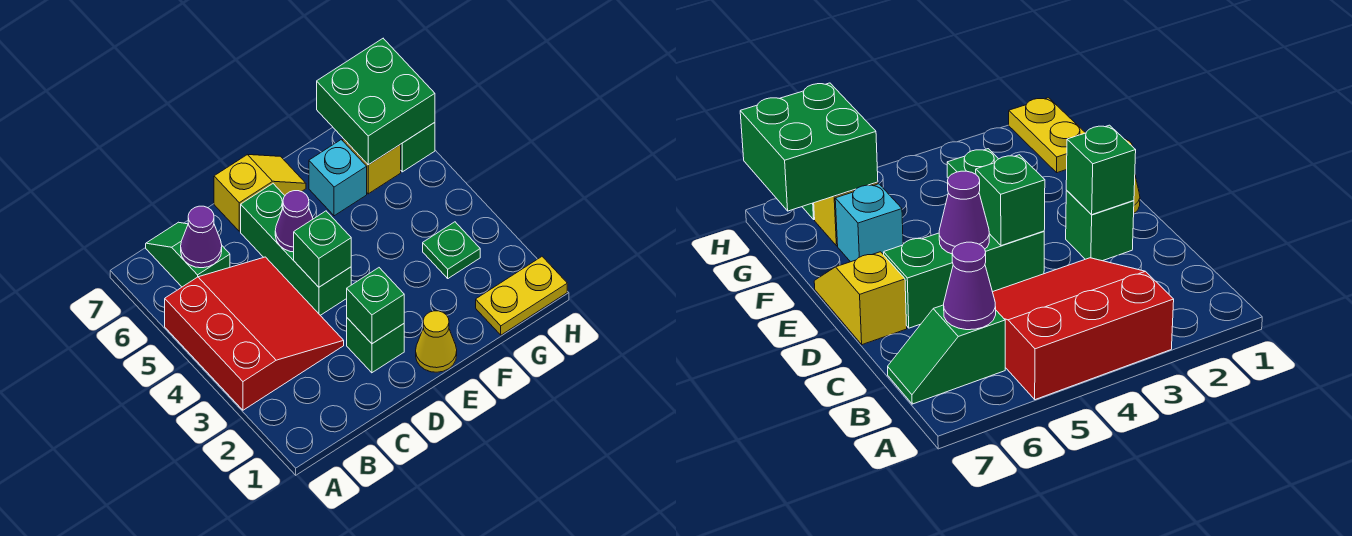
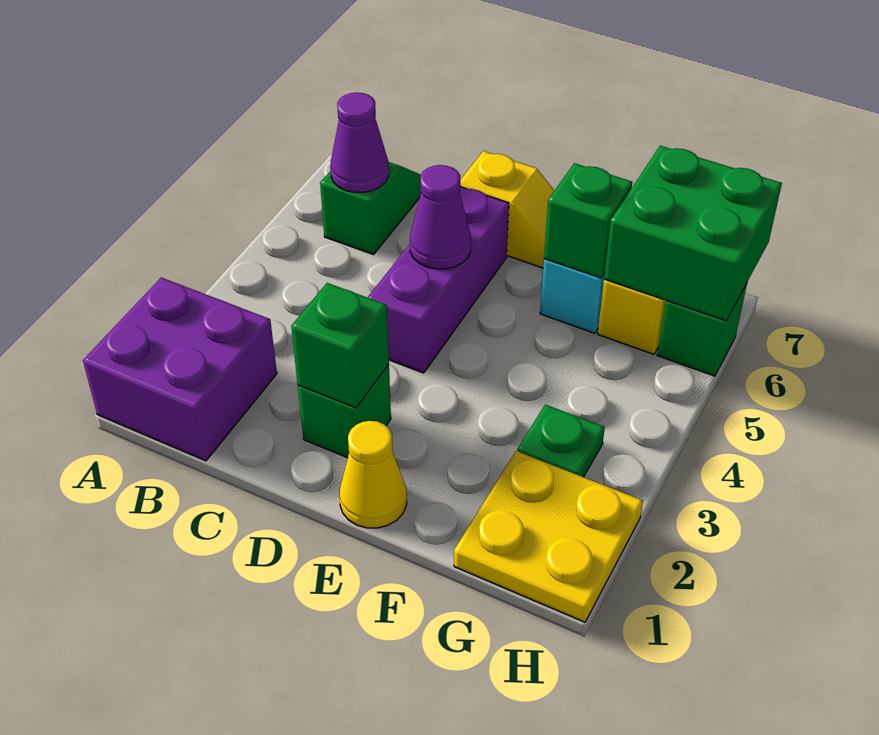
none -> purple 2x2 brick [83,277,277,461]
red 3x3 slope [165,257,344,410] -> none
green 1x3 brick [241,184,351,315] -> purple 1x3 brick [368,187,509,373]
green 1x1 brick [294,211,351,287] -> green 1x1 brick moved to [544,163,632,278]
yellow 1x2 plate [476,257,567,335] -> yellow 2x2 plate [454,451,643,622]

